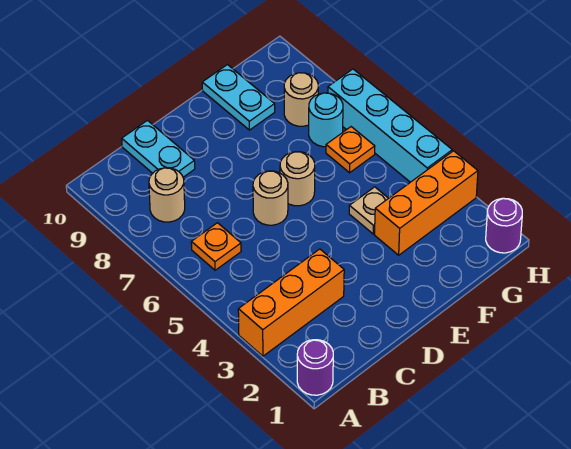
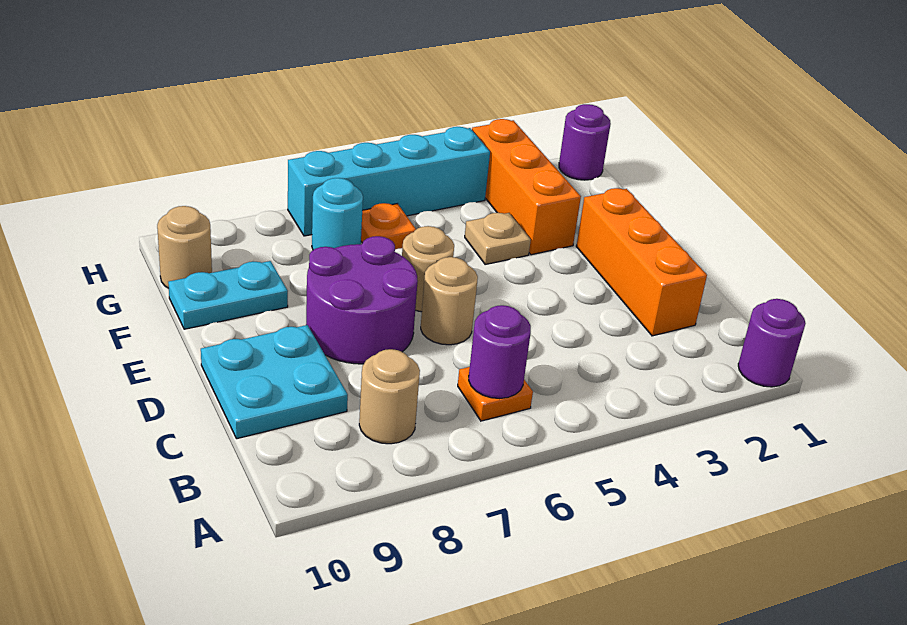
orange 1x3 brick [238,249,344,356] -> orange 1x3 brick moved to [576,188,707,336]
none -> purple 1x1 round brick [469,305,531,399]
cyan 1x2 plate [122,120,195,177] -> cyan 2x2 plate [201,325,348,439]
none -> purple 2x2 round brick [306,236,418,364]
tan 1x1 round brick [284,73,318,126] -> tan 1x1 round brick moved to [157,206,212,288]

